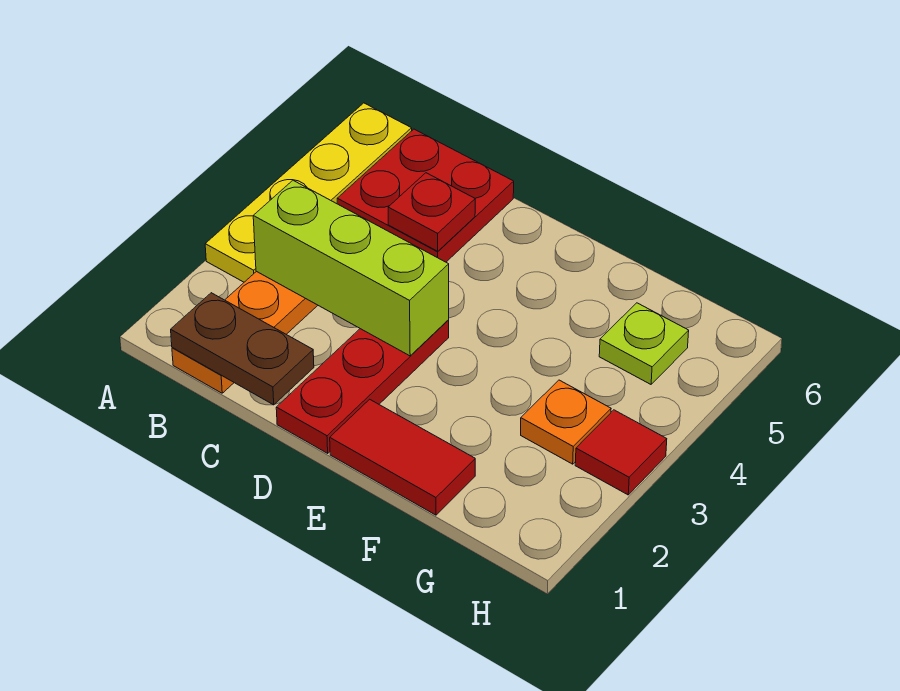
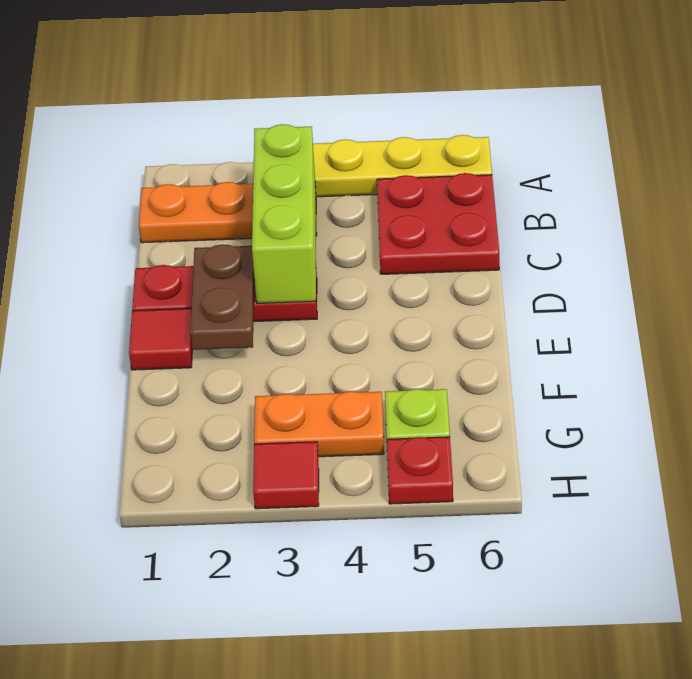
brown 1x2 plate [171,293,314,405] -> brown 1x2 plate moved to [190,244,254,350]
red 1x1 plate [388,173,475,251] -> red 1x1 plate moved to [387,437,453,504]
red 1x2 tile [330,399,475,515] -> red 1x1 tile [129,309,192,370]
orange 1x1 plate [521,380,611,464] -> orange 1x2 plate [254,391,384,457]

